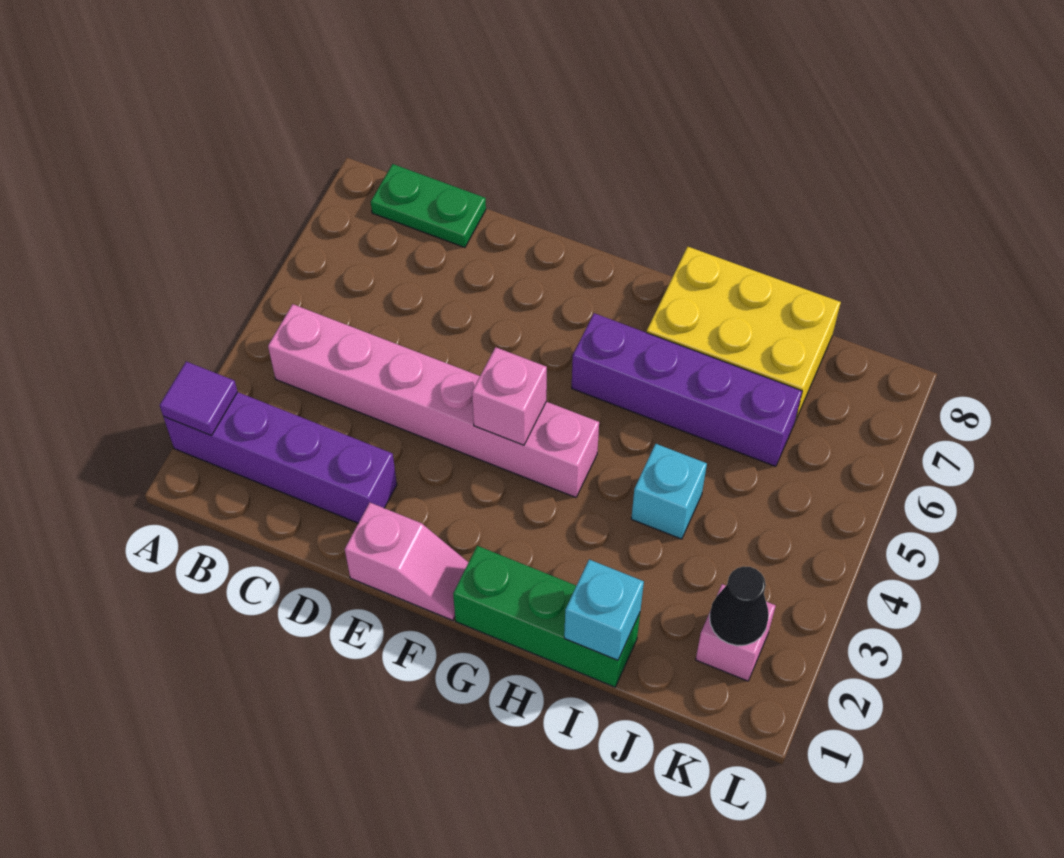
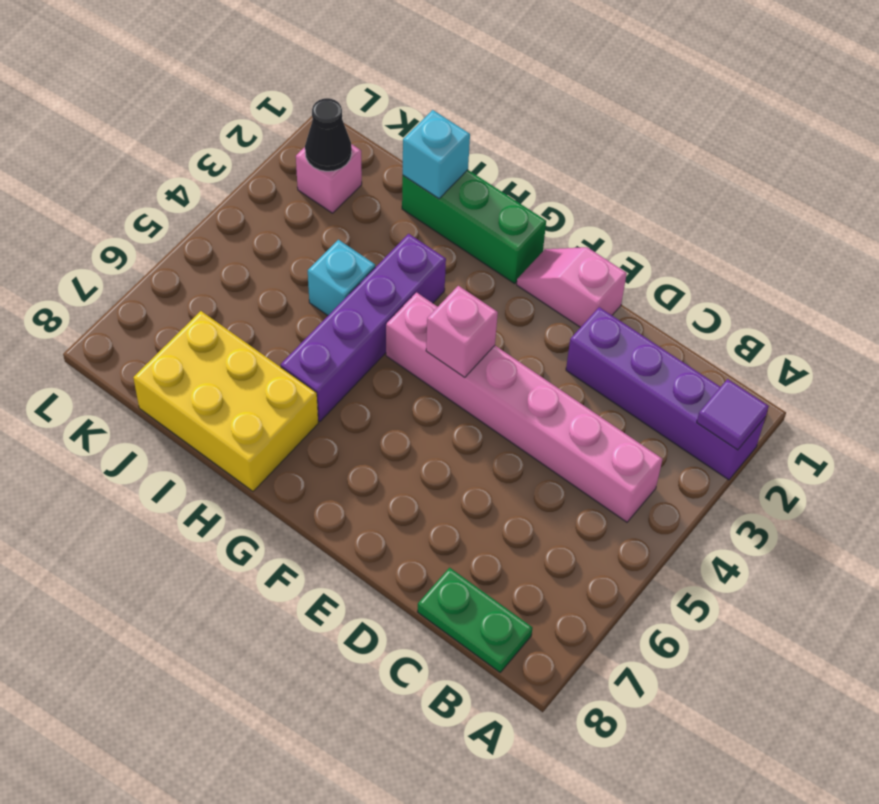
purple 1x4 brick [572,313,802,466] -> purple 1x4 brick turned to [281,234,446,422]

